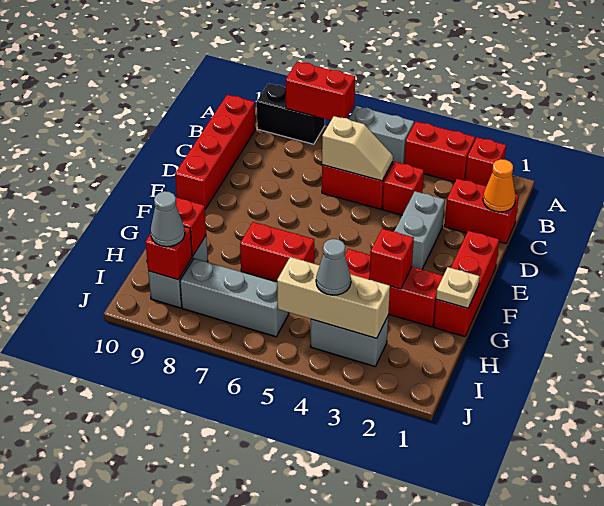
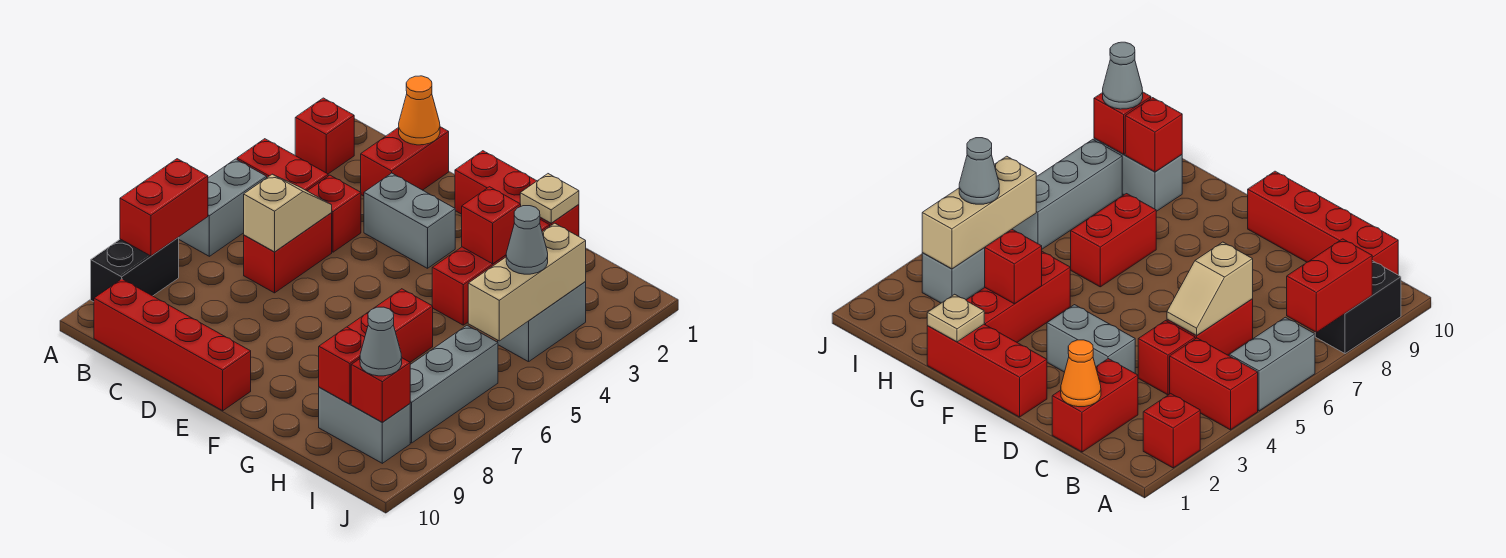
red 1x2 brick [404,122,475,182] -> red 1x2 brick turned to [237,139,328,191]

